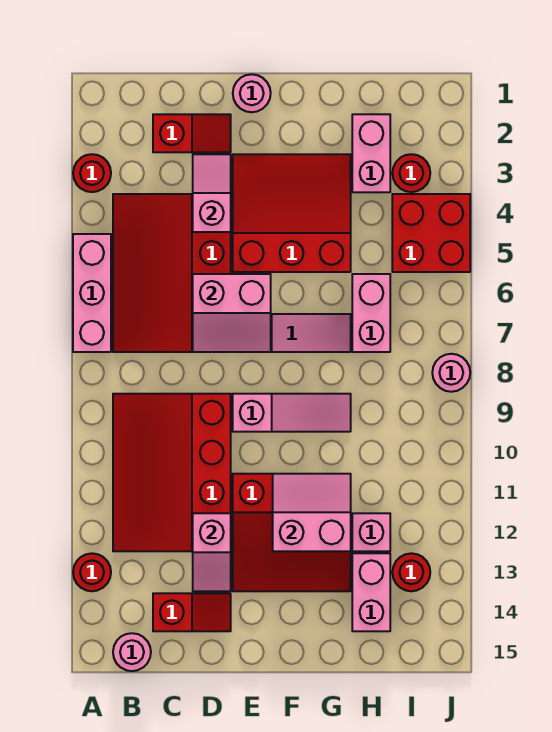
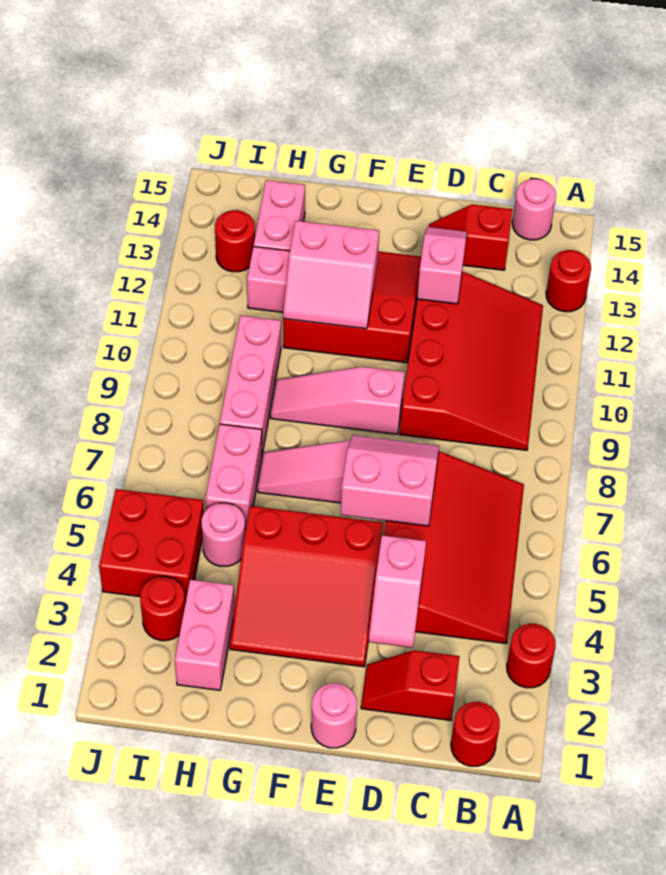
pink 1x3 brick [73,234,111,352] -> pink 1x3 brick moved to [220,316,281,453]
none -> red 1x1 round brick [451,702,500,766]
pink 1x1 round brick [432,354,470,392] -> pink 1x1 round brick moved to [202,503,245,566]

